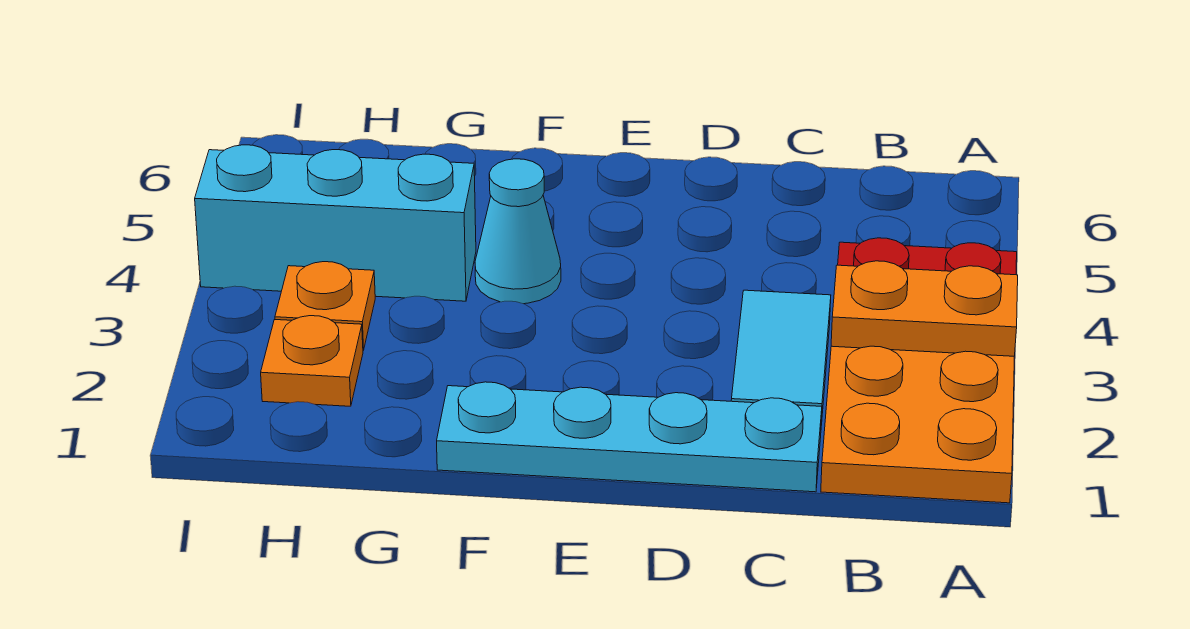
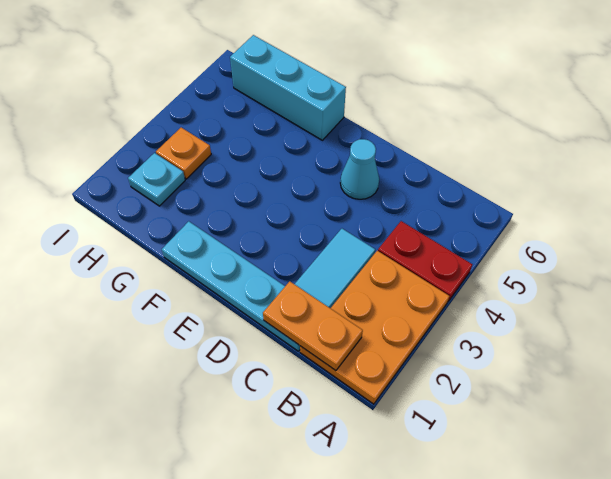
orange 1x2 plate [831,261,1018,356] -> orange 1x2 plate moved to [263,281,363,371]
cyan 1x1 cone [475,159,561,304] -> cyan 1x1 cone moved to [340,139,379,199]
cyan 1x3 brick [195,145,476,301] -> cyan 1x3 brick moved to [230,35,346,140]
orange 1x1 plate [261,316,363,406] -> cyan 1x1 plate [128,153,185,206]

